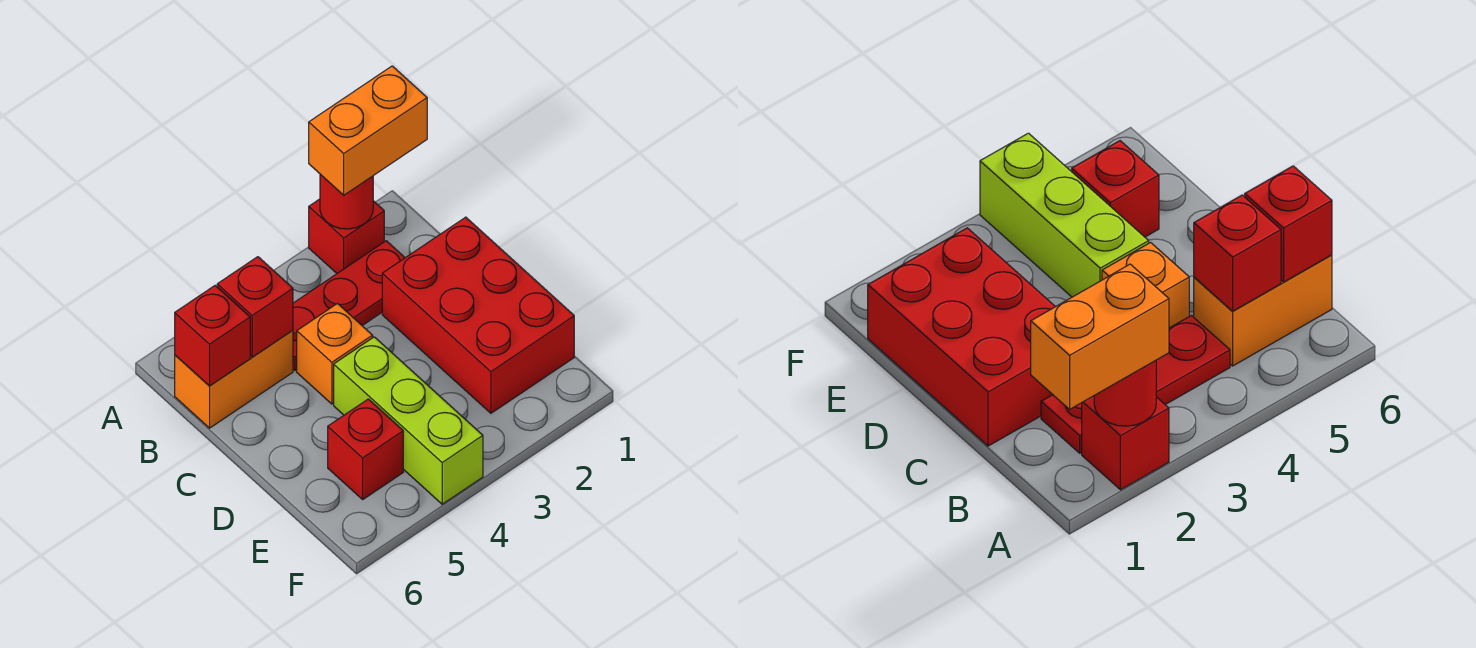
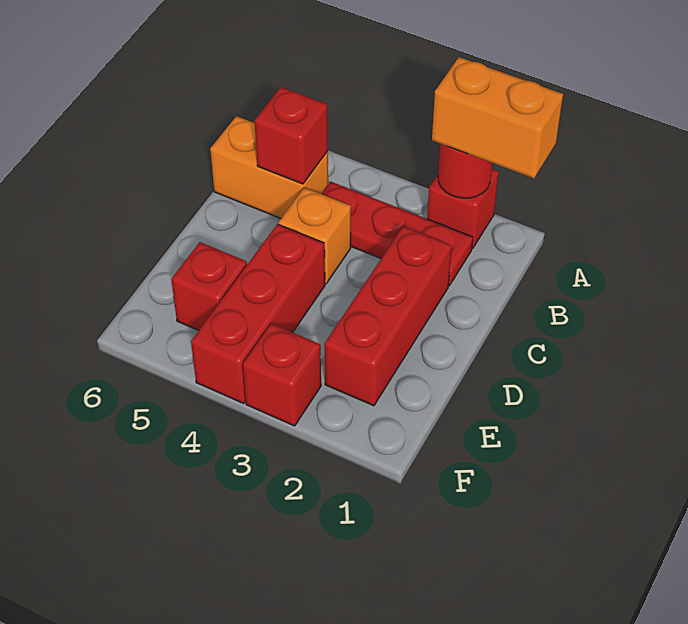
red 1x1 brick [175,285,250,386] -> red 1x1 brick moved to [243,324,321,426]
red 2x3 brick [382,217,574,413] -> red 1x3 brick [324,226,452,406]
lime 1x3 brick [334,337,483,504] -> red 1x3 brick [191,224,325,403]

